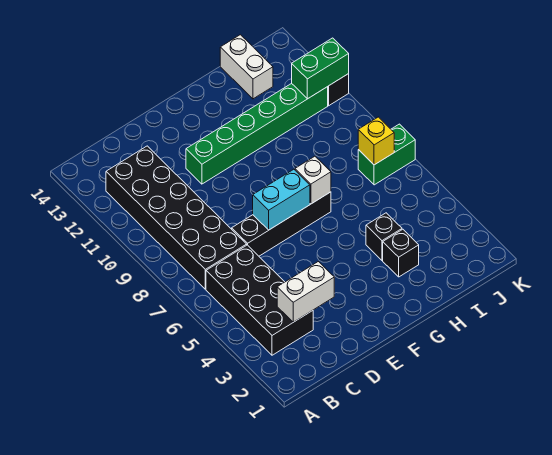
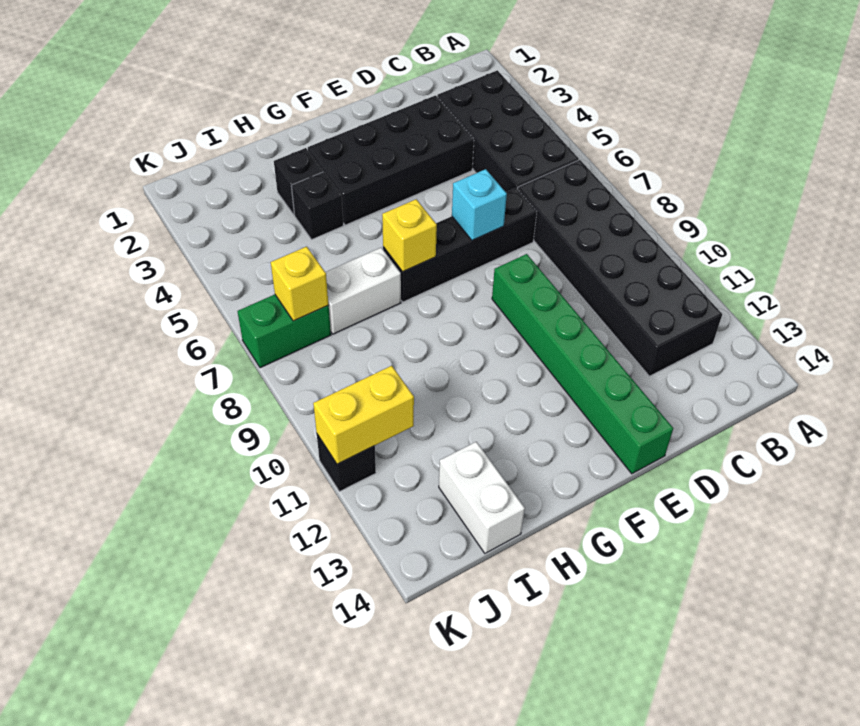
white 1x2 brick [277,262,334,322] -> white 1x2 brick moved to [325,248,401,334]
none -> black 2x4 brick [308,95,474,225]
cyan 1x2 brick [253,169,310,230] -> cyan 1x1 brick [452,169,507,240]
green 1x6 brick [186,83,328,184] -> green 1x6 brick turned to [492,254,673,474]
white 1x1 brick [295,156,331,204] -> yellow 1x1 brick [382,199,437,272]
green 1x2 brick [292,38,349,99] -> yellow 1x2 brick [313,366,414,464]

